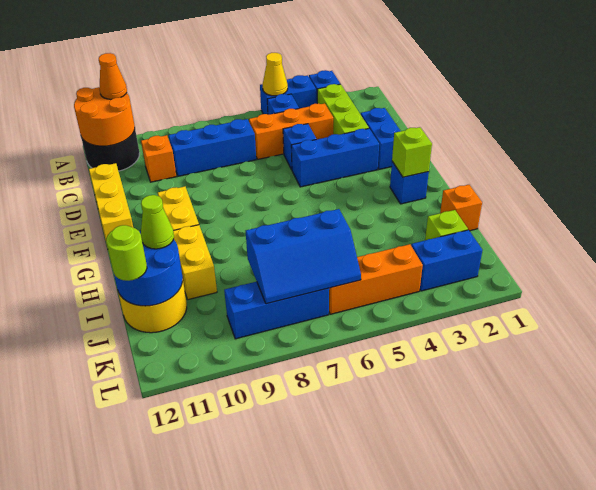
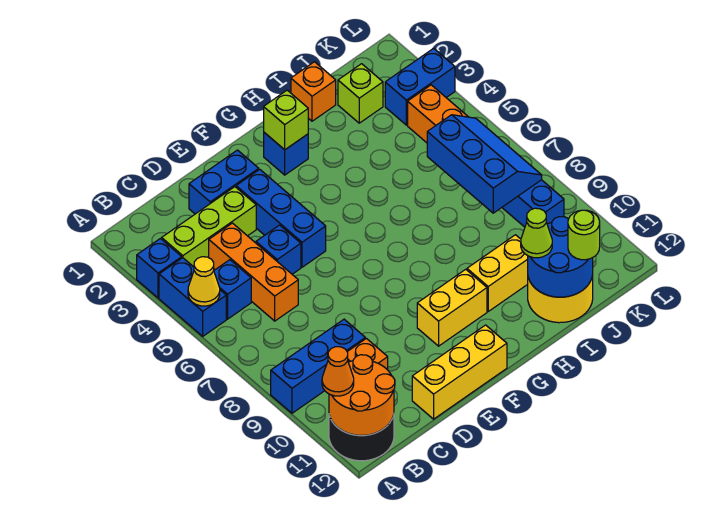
blue 1x3 brick [168,119,256,176] -> blue 1x3 brick turned to [271,319,365,413]
blue 1x2 brick [411,230,482,291] -> blue 1x2 brick turned to [385,48,455,125]

